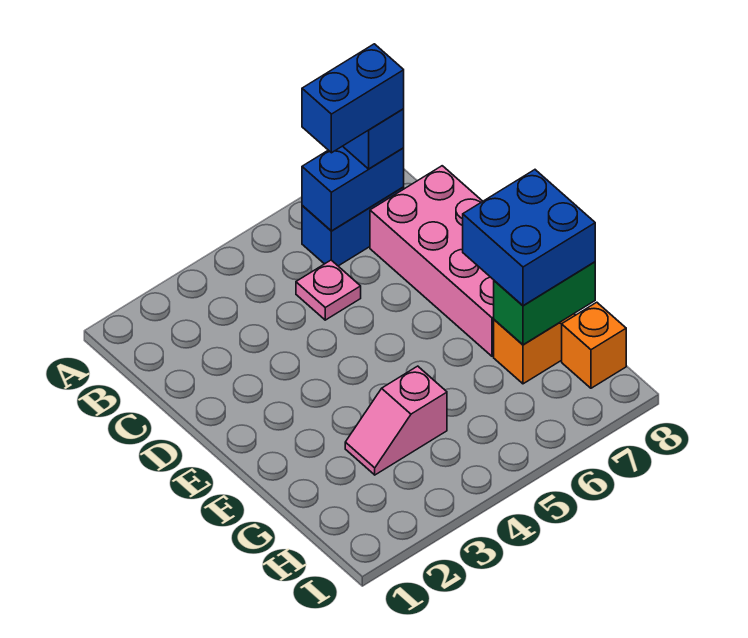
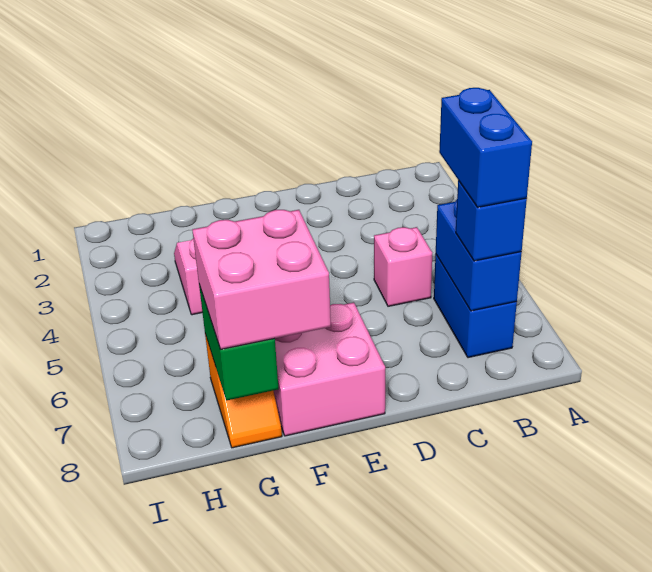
pink 1x1 plate [296,260,361,320] -> pink 1x1 brick [374,227,432,306]
pink 2x4 brick [370,166,494,356] -> pink 2x2 brick [273,302,385,436]
blue 2x2 brick [463,170,595,306] -> pink 2x2 brick [192,210,331,350]
orange 1x1 brick [562,302,626,388] -> none

